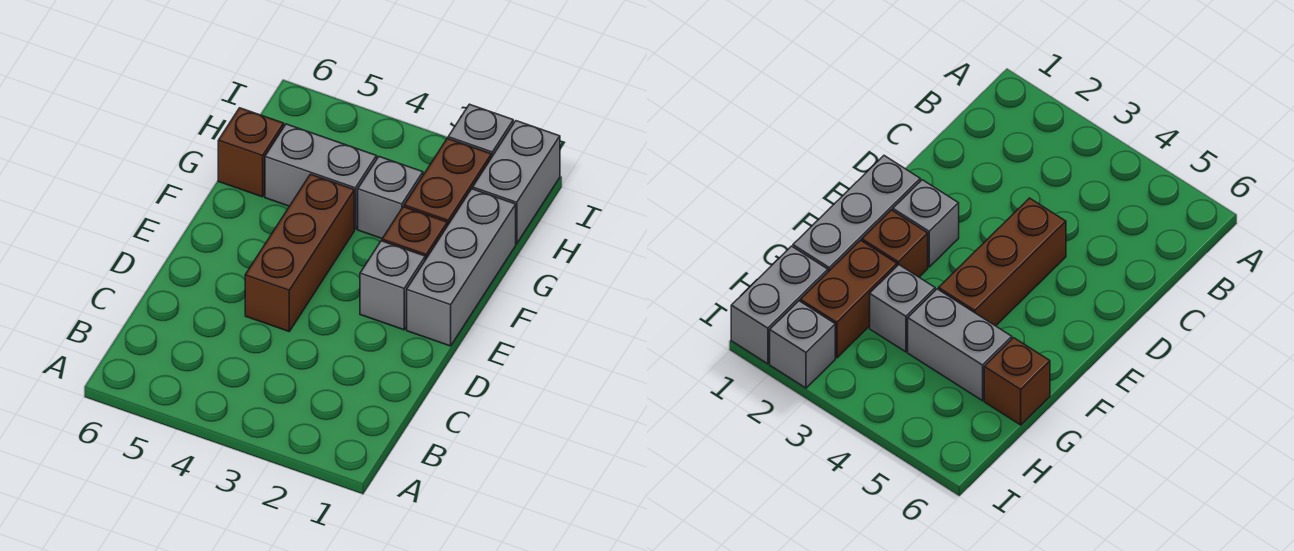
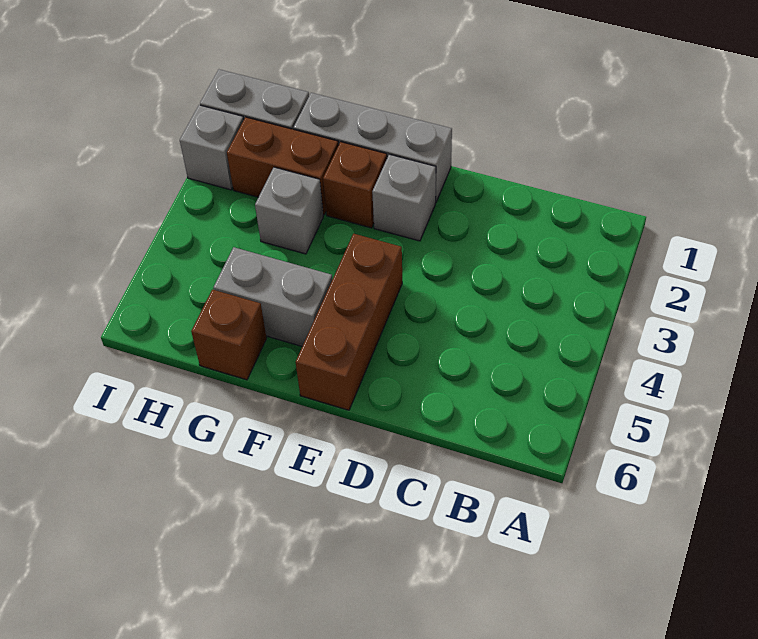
brown 1x3 brick [245,174,354,331] -> brown 1x3 brick turned to [296,234,402,410]
grey 1x2 brick [265,124,377,229] -> grey 1x2 brick turned to [213,247,332,346]

